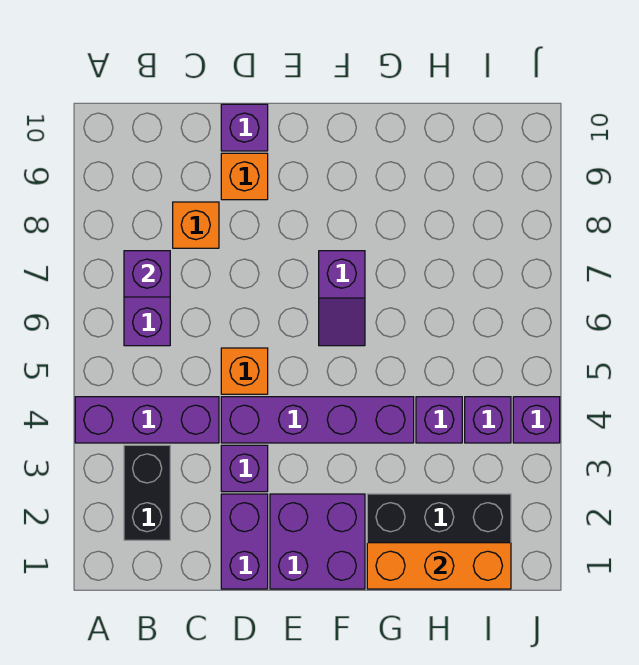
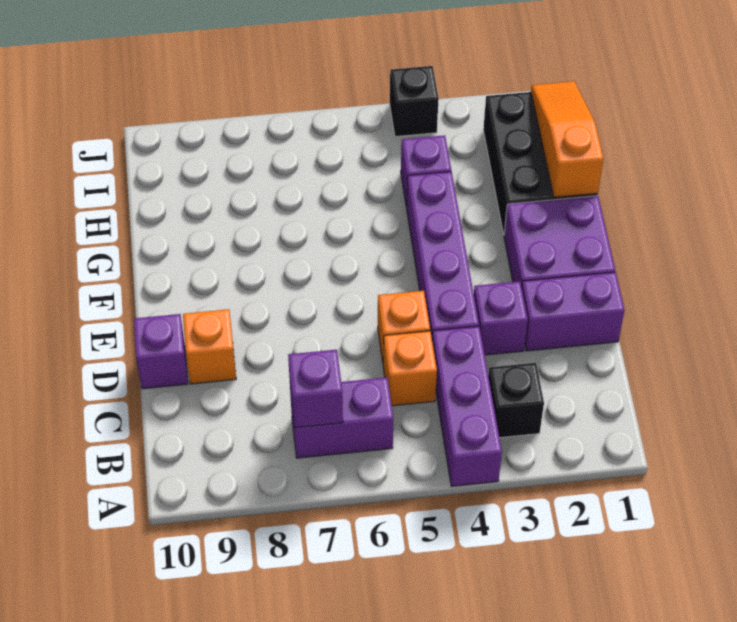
black 1x2 brick [124,445,170,540] -> black 1x1 brick [488,363,544,438]
orange 1x1 brick [173,202,219,248] -> orange 1x1 brick moved to [383,331,437,406]
purple 1x2 slope [319,251,365,346] -> none
orange 1x3 brick [367,543,511,589] -> orange 1x3 slope [531,81,603,198]
purple 1x1 brick [465,397,511,443] -> none
purple 1x1 brick [513,397,560,443] -> black 1x1 brick [390,66,439,137]

